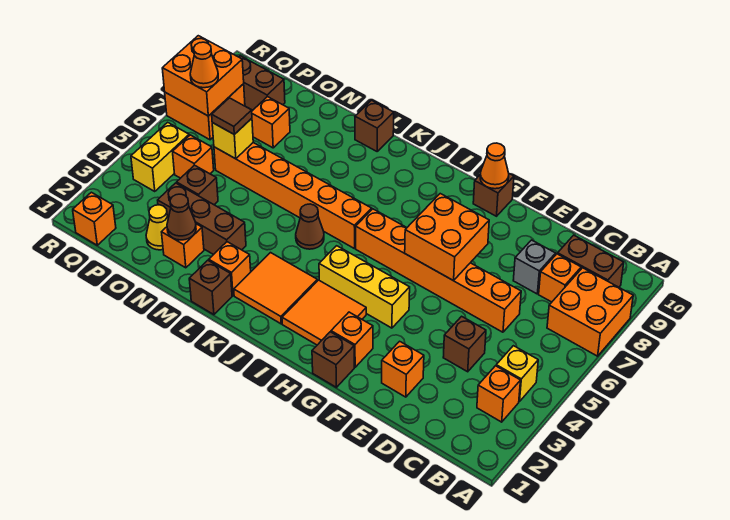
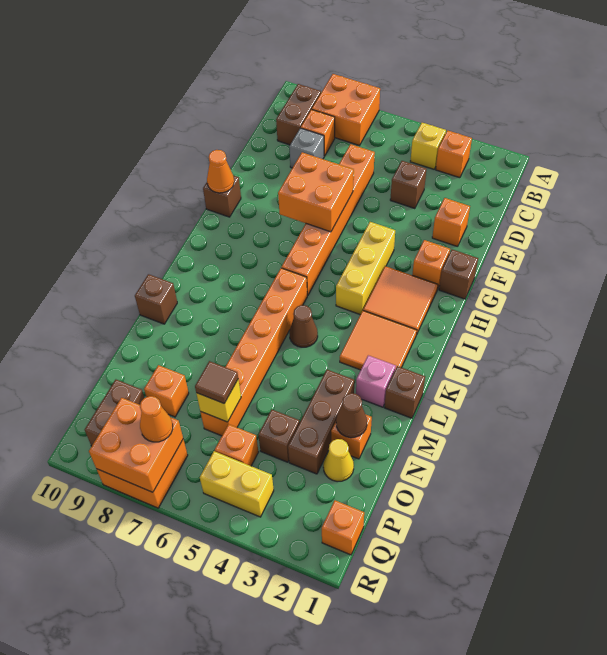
orange 1x1 brick [209,242,251,295] -> pink 1x1 brick [356,355,396,407]

